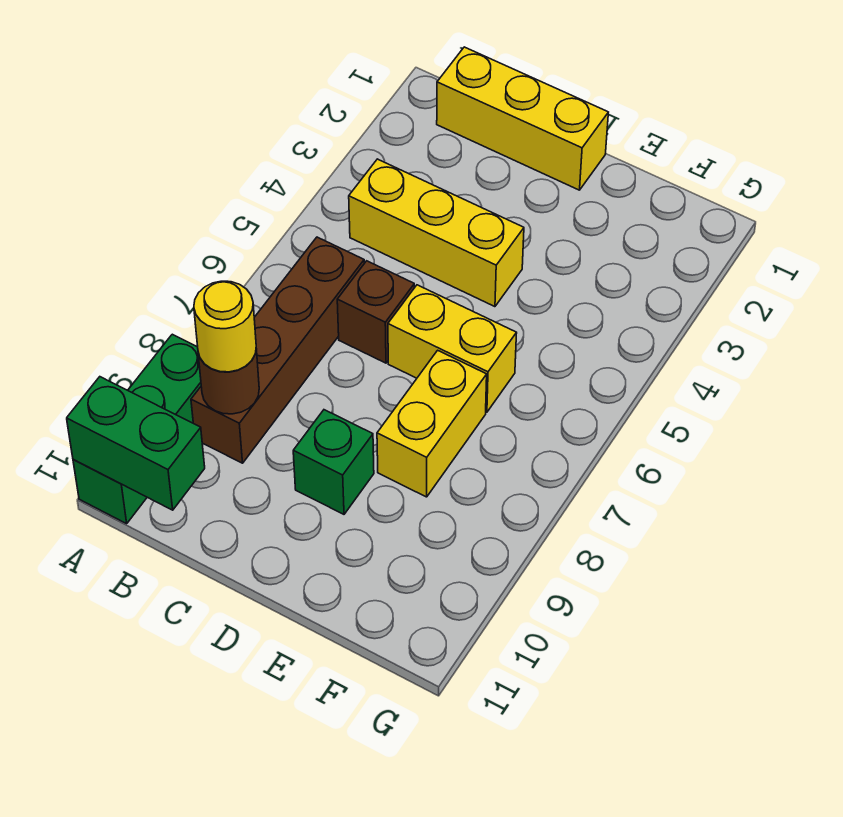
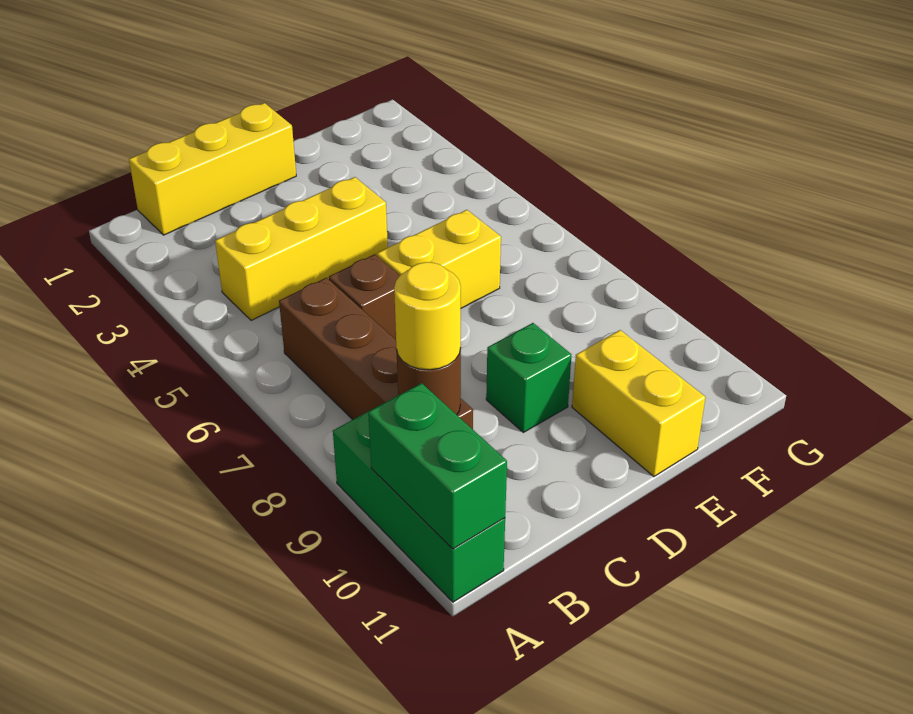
green 1x2 brick [67,377,205,510] -> green 1x2 brick turned to [368,383,507,549]
yellow 1x2 brick [377,350,487,497] -> yellow 1x2 brick moved to [572,330,706,477]

